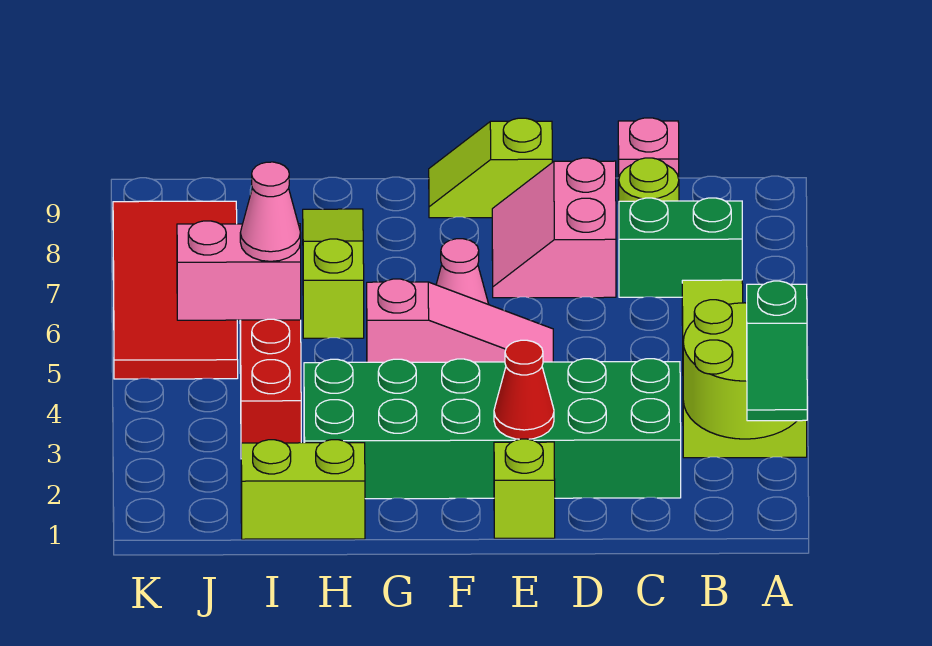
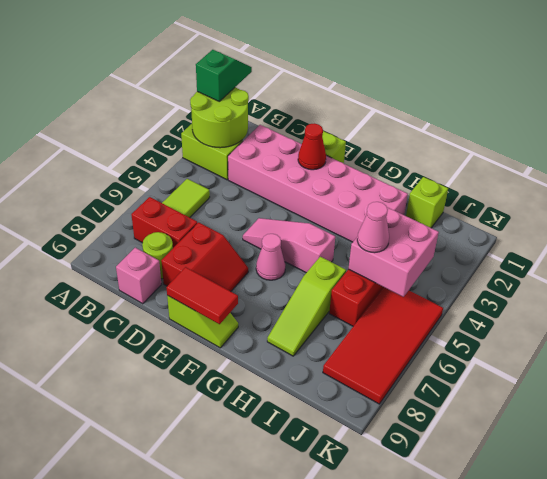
green 1x2 brick [619,198,742,297] -> red 1x2 brick [131,197,197,248]
green 2x6 brick [304,359,681,499] -> pink 2x6 brick [228,125,408,242]
pink 2x2 slope [492,158,616,298] -> red 2x2 slope [161,222,248,291]
none -> red 1x2 tile [166,267,238,324]
lime 1x2 brick [241,440,365,539] -> lime 1x1 brick [406,177,448,228]
pink 1x2 brick [177,221,301,320] -> pink 2x2 brick [348,207,439,297]

